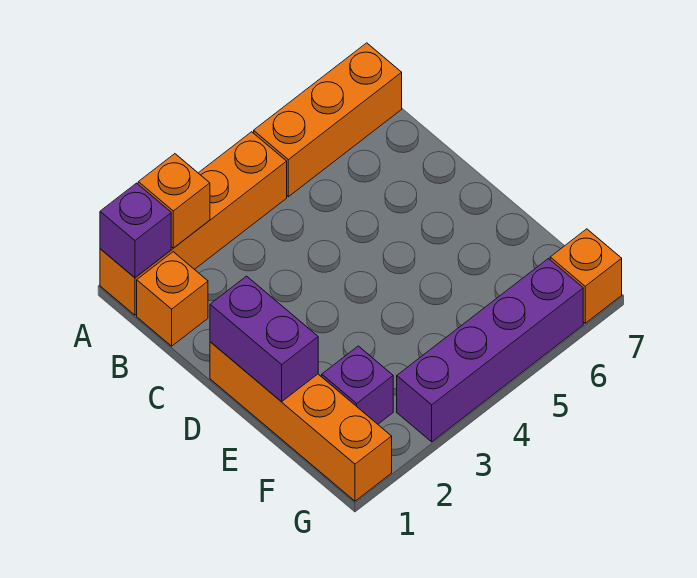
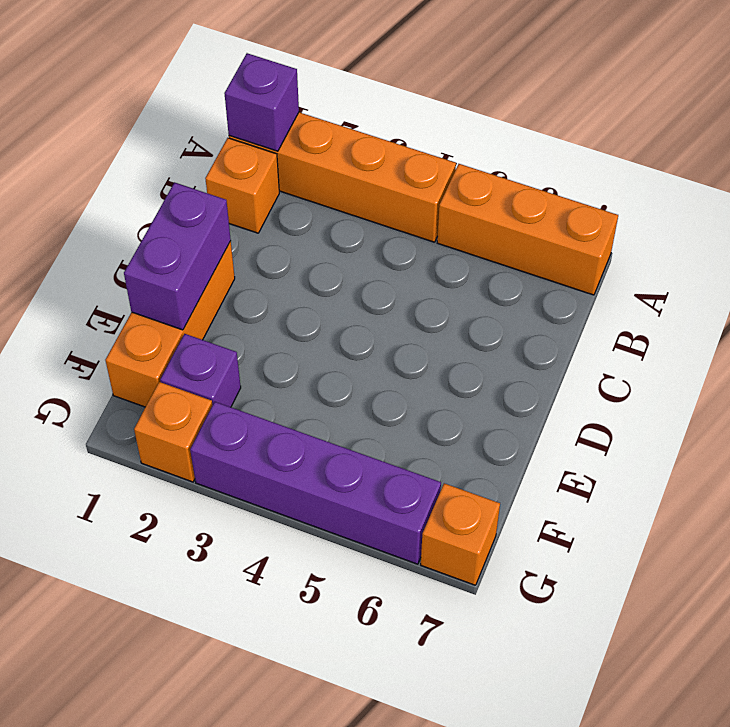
orange 1x1 brick [138,154,210,248] -> orange 1x1 brick moved to [134,382,213,482]
orange 1x4 brick [210,342,392,501] -> orange 1x3 brick [105,241,235,407]

